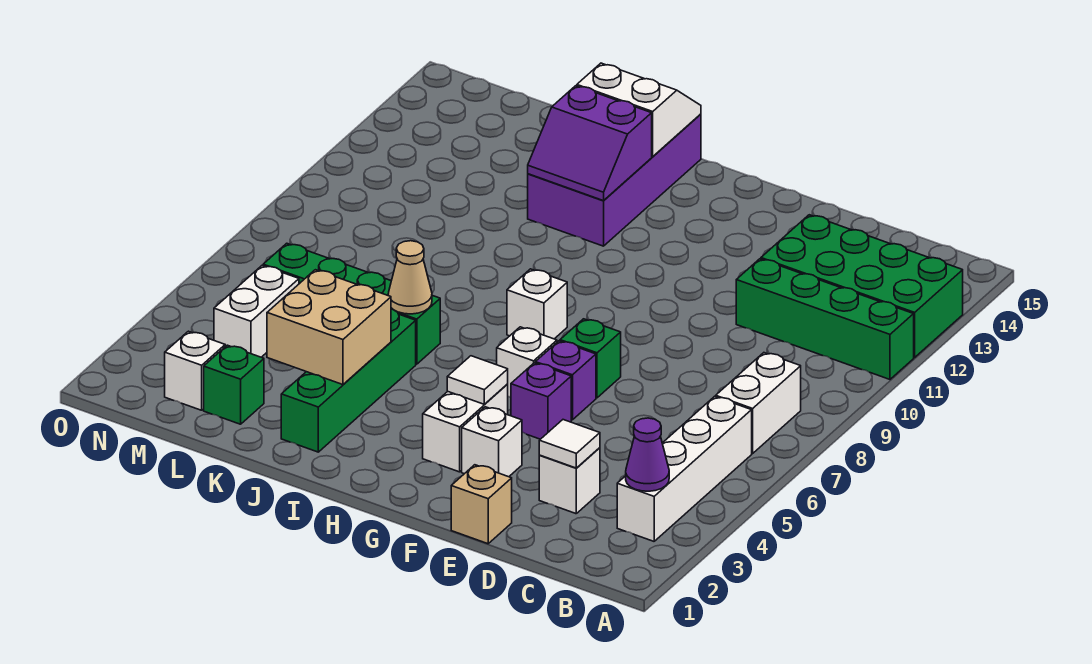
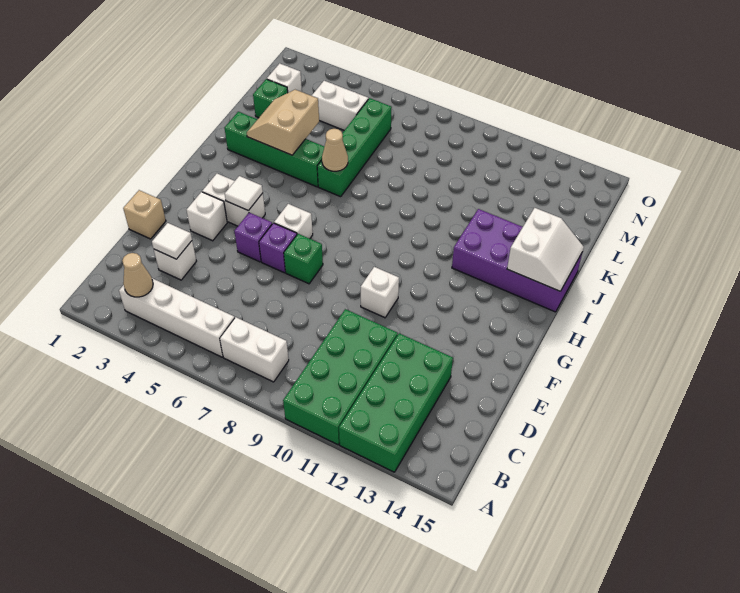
green 1x4 brick [736,259,914,379] -> green 2x4 brick [283,309,398,445]
purple 1x1 cone [626,418,669,491] -> tan 1x1 cone [122,253,153,297]
white 1x1 brick [507,269,567,339] -> white 1x1 brick moved to [361,267,399,318]
purple 2x2 slope [528,86,652,201] -> none
tan 2x2 brick [267,270,391,385] -> tan 2x2 slope [247,90,319,155]

